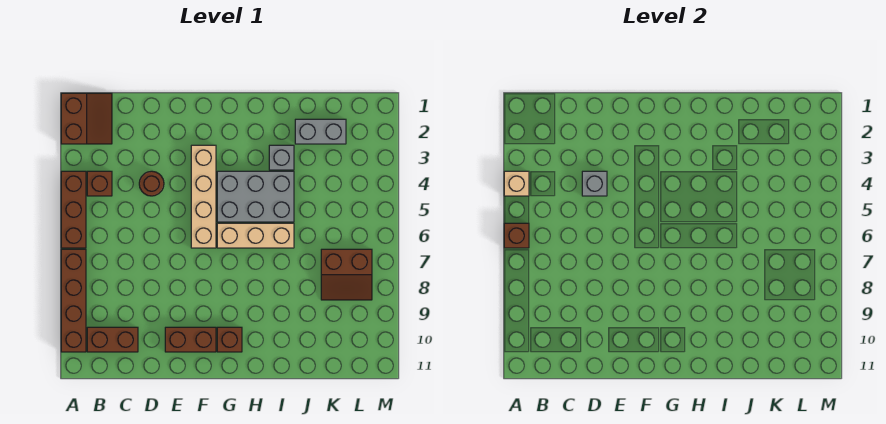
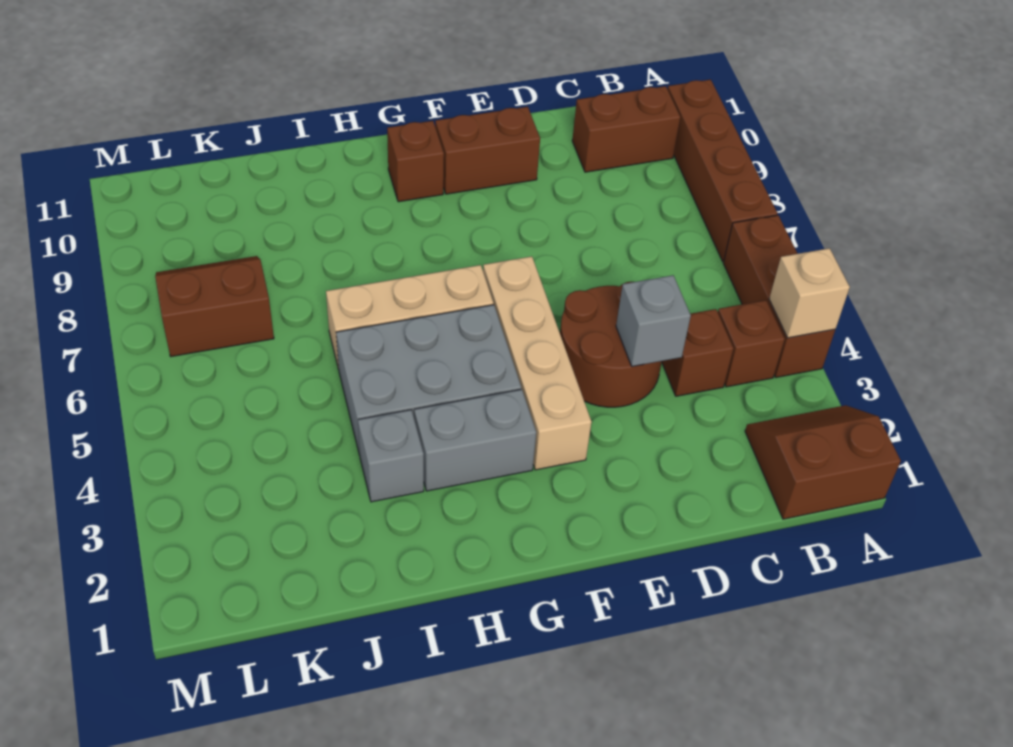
brown 2x2 slope [61,93,112,144] -> brown 2x2 slope turned to [745,405,901,519]
brown 1x1 brick [504,223,529,248] -> brown 1x1 brick moved to [662,309,733,396]
brown 1x1 round brick [139,171,164,196] -> brown 2x2 round brick [560,281,662,407]
grey 1x2 brick [295,119,346,144] -> grey 1x2 brick moved to [414,389,536,491]

